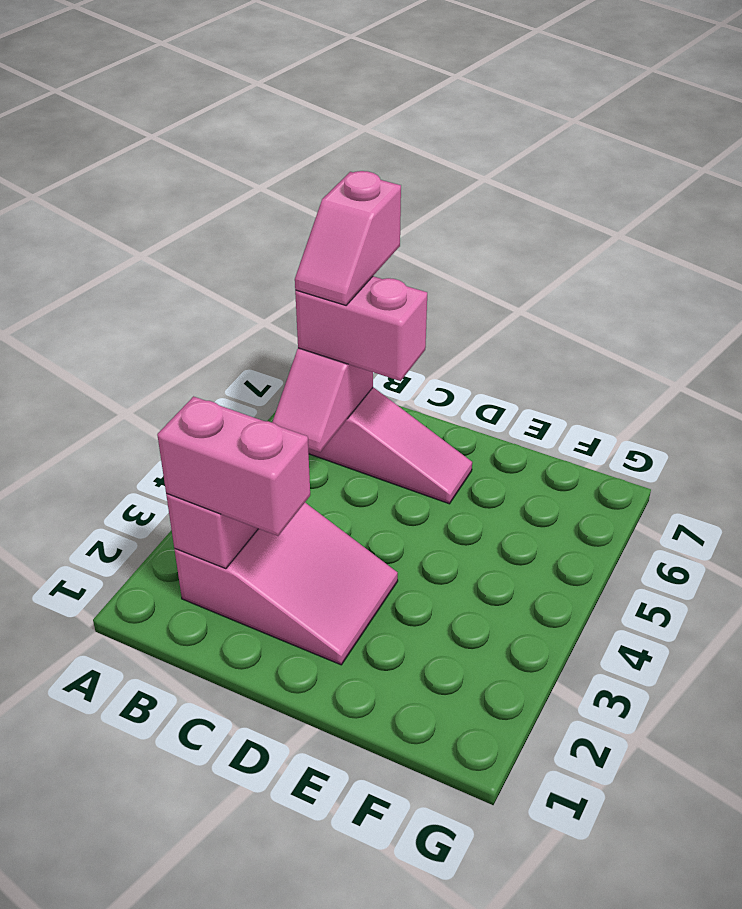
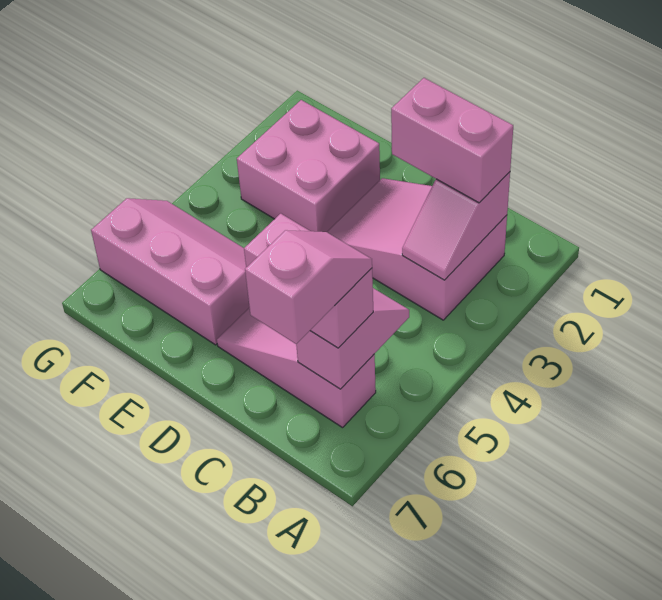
none -> pink 2x2 brick [237,100,380,232]
none -> pink 2x3 slope [91,198,250,345]

